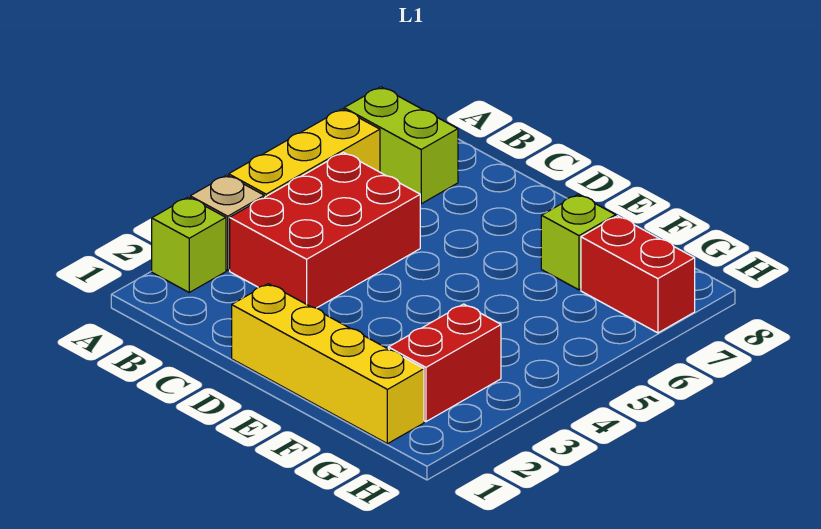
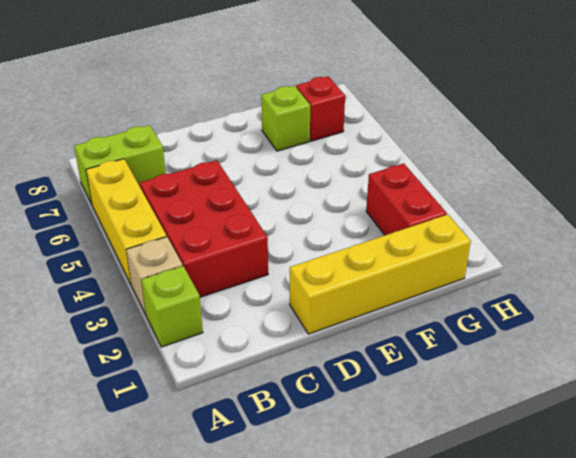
red 1x2 brick [581,216,695,333] -> red 1x1 brick [296,76,345,141]

